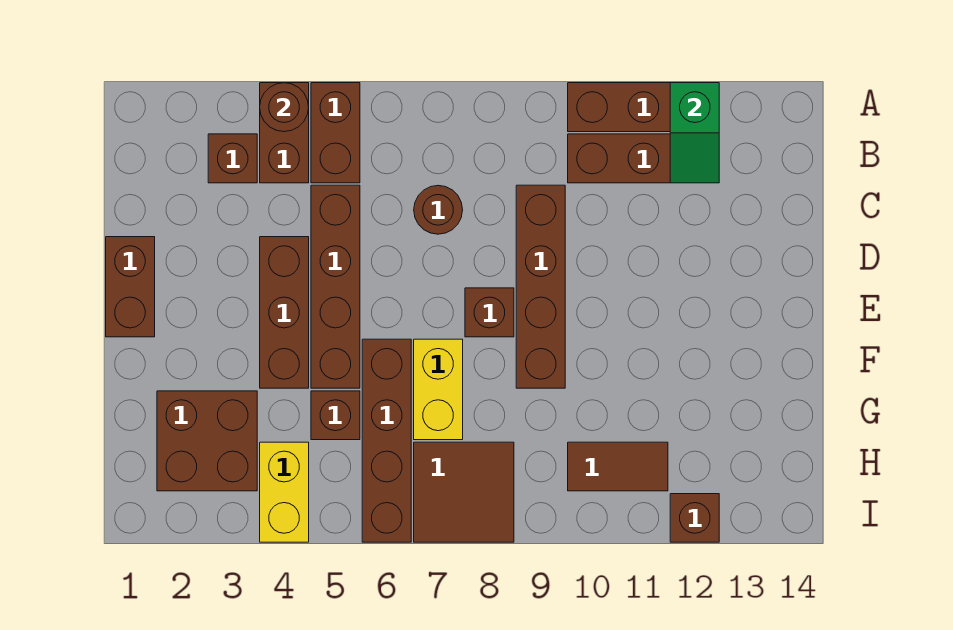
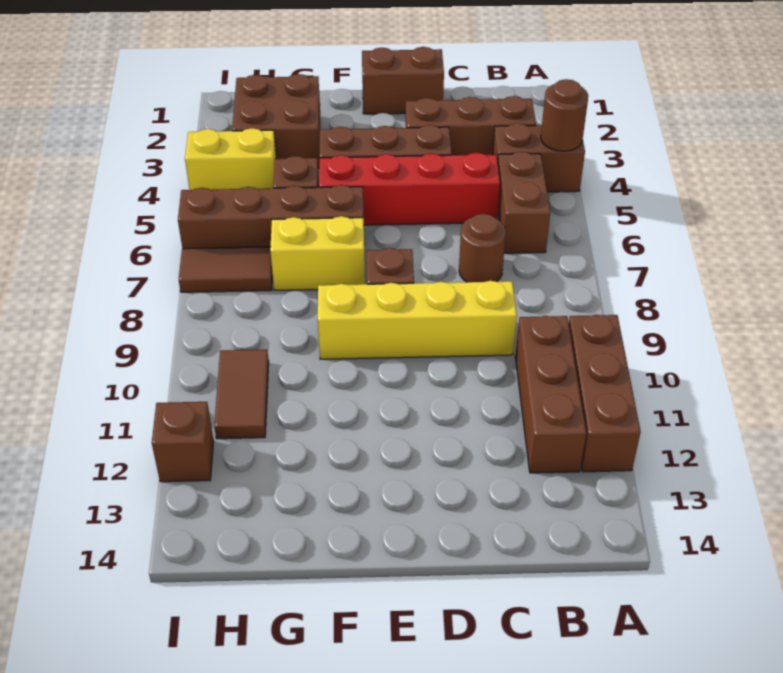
brown 1x2 brick [311,83,360,183] -> brown 1x2 brick turned to [498,152,550,253]
green 1x2 slope [670,83,719,183] -> none
brown 1x1 brick [208,134,257,183] -> brown 1x3 brick [406,96,536,155]
brown 1x4 brick [311,185,360,388] -> red 1x4 brick [319,153,500,225]
brown 1x4 brick [516,185,565,388] -> yellow 1x4 brick [318,281,517,359]
brown 2x2 tile [414,442,514,542] -> brown 1x2 tile [179,247,273,292]

